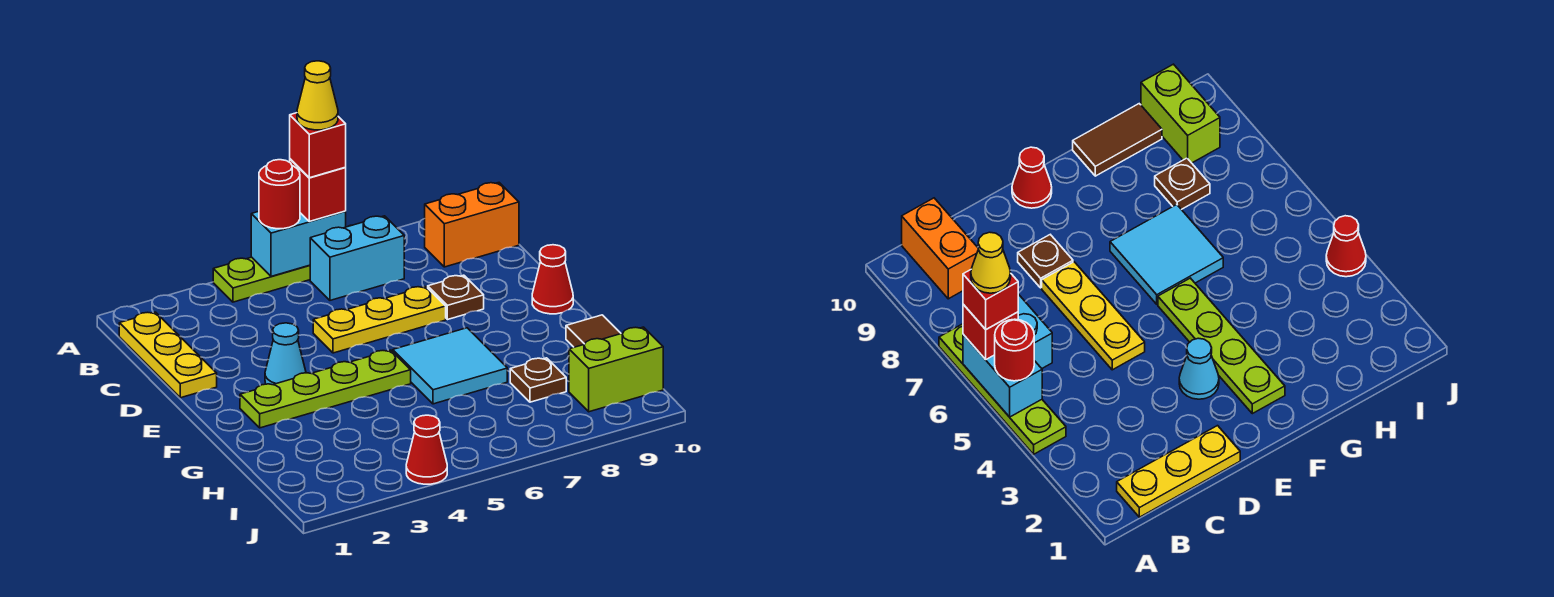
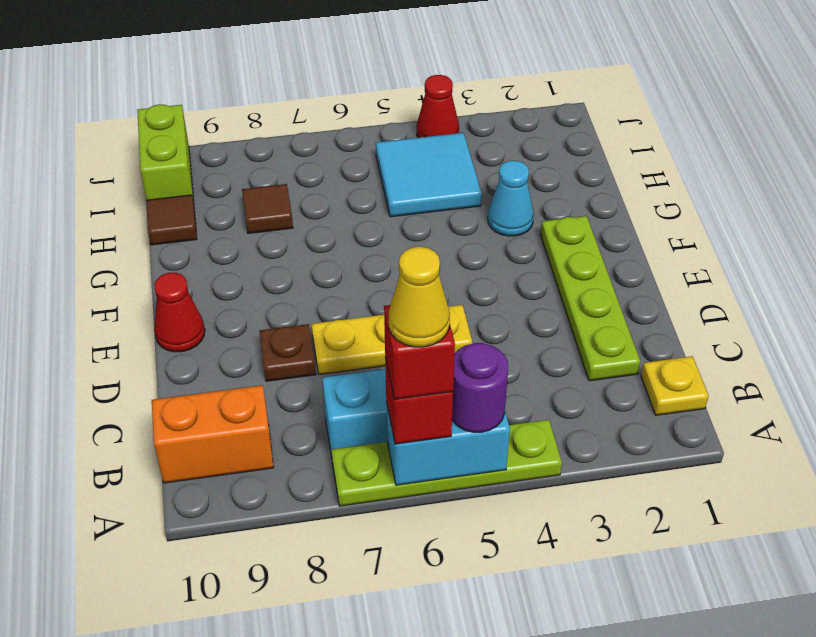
red 1x1 round brick [259,160,300,229] -> purple 1x1 round brick [452,343,508,432]
yellow 1x3 plate [119,312,217,398] -> yellow 1x1 plate [641,356,709,415]
cyan 1x1 cone [265,323,306,385] -> cyan 1x1 cone moved to [488,161,534,236]
lime 1x4 plate [240,350,411,428] -> lime 1x4 plate turned to [540,216,640,381]
cyan 2x2 tile [393,328,507,404] -> cyan 2x2 tile moved to [376,133,482,217]
brown 1x2 tile [566,315,621,347] -> brown 1x1 tile [146,195,197,245]
brown 1x1 plate [510,358,566,402] -> brown 1x1 tile [242,184,293,234]
lime 1x2 brick [569,327,663,412] -> lime 1x2 brick turned to [137,104,194,203]

